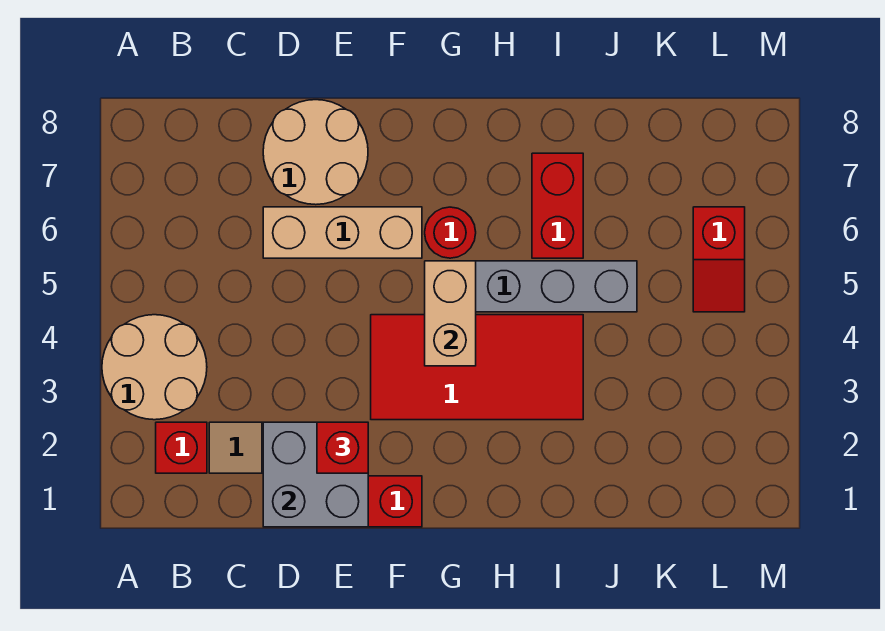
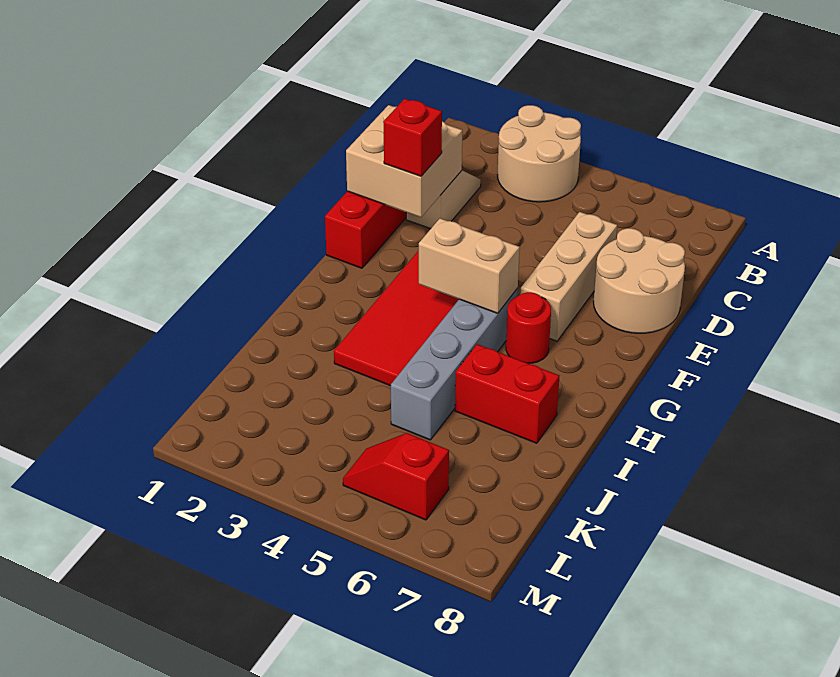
red 1x1 brick [156,422,207,473] -> none
grey 2x2 brick [263,422,368,527] -> tan 2x2 brick [346,105,462,217]

